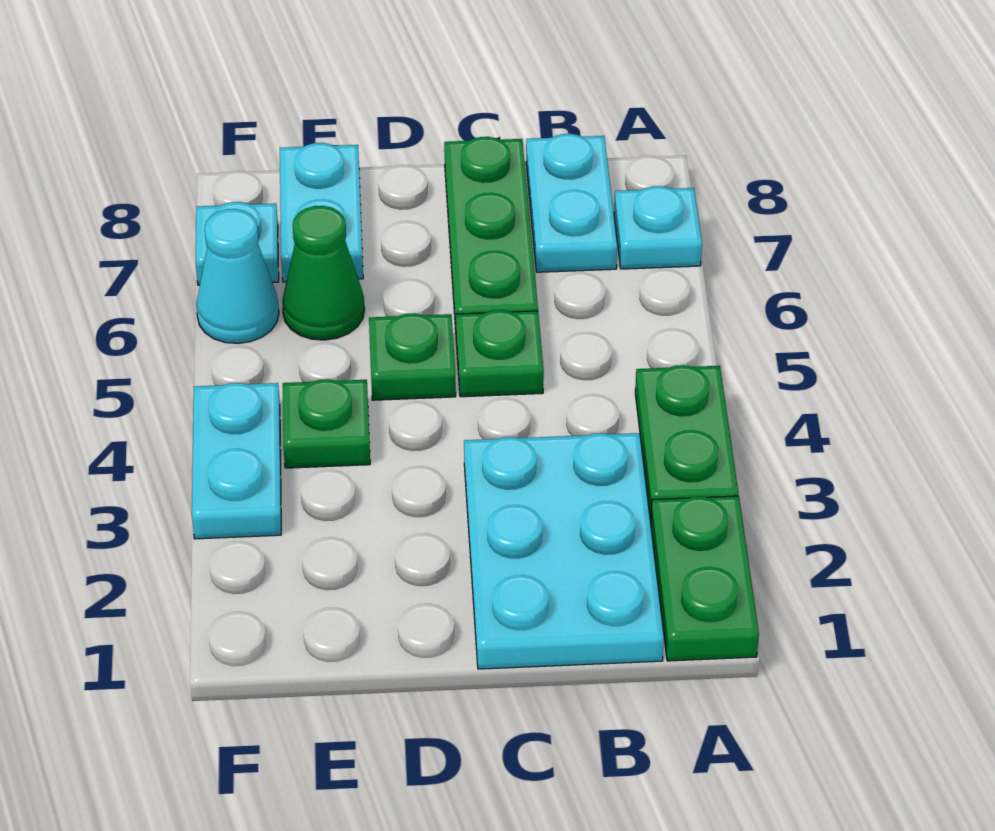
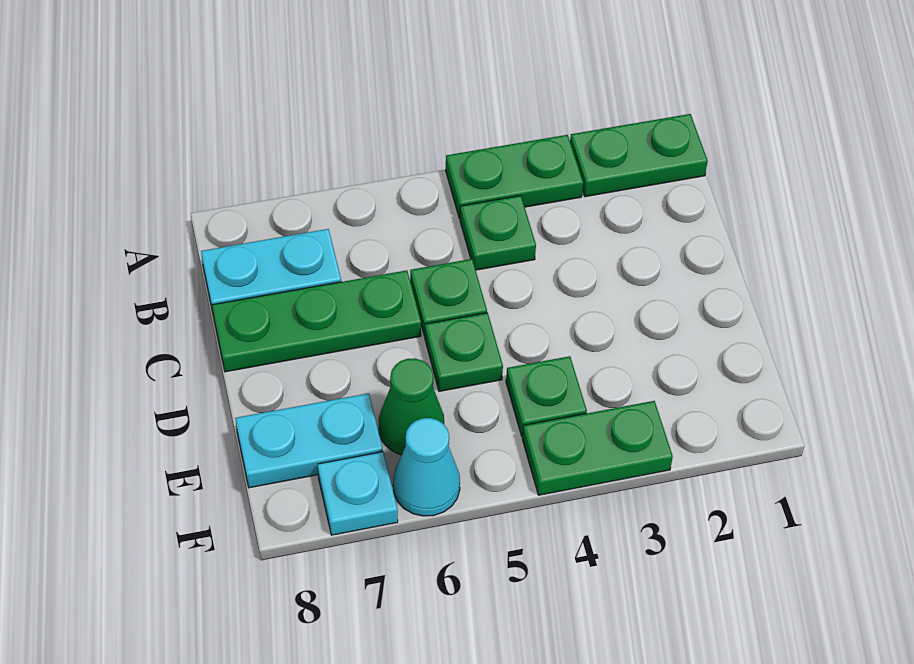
cyan 1x1 plate [614,186,702,269] -> none
cyan 2x3 plate [464,433,664,669] -> none
none -> green 1x1 plate [460,196,536,270]
cyan 1x2 plate [192,383,281,539] -> green 1x2 plate [522,401,673,495]

